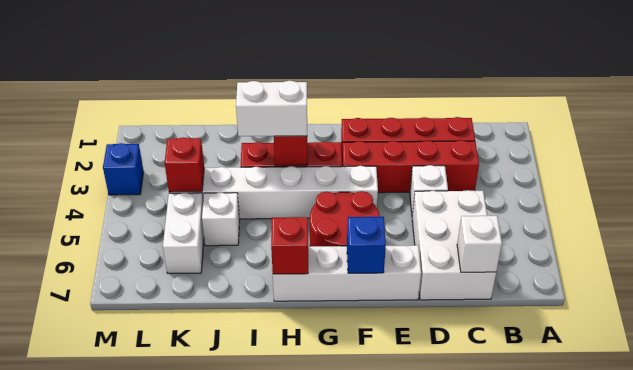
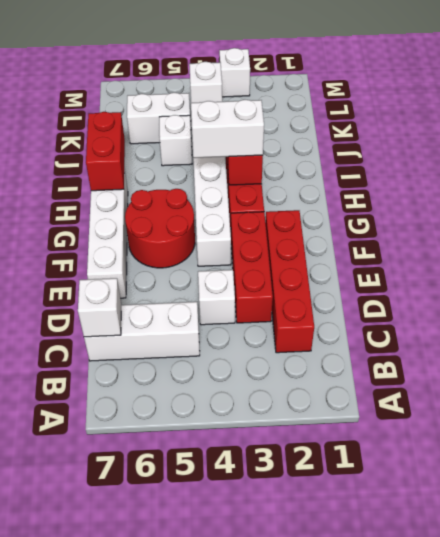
red 1x4 brick [342,140,479,193] -> red 1x3 brick [231,212,273,323]
white 2x3 brick [412,190,496,300] -> white 1x3 brick [84,302,200,361]
blue 1x1 brick [347,217,386,273] -> none
white 1x2 brick [236,81,307,136] -> white 1x2 brick turned to [191,100,264,158]
red 1x1 brick [271,217,308,274] -> red 1x2 brick [86,112,125,191]
red 1x1 brick [165,138,204,192] -> white 1x1 brick [189,62,222,103]
blue 1x1 brick [103,143,144,195] -> white 1x1 brick [219,48,250,97]

